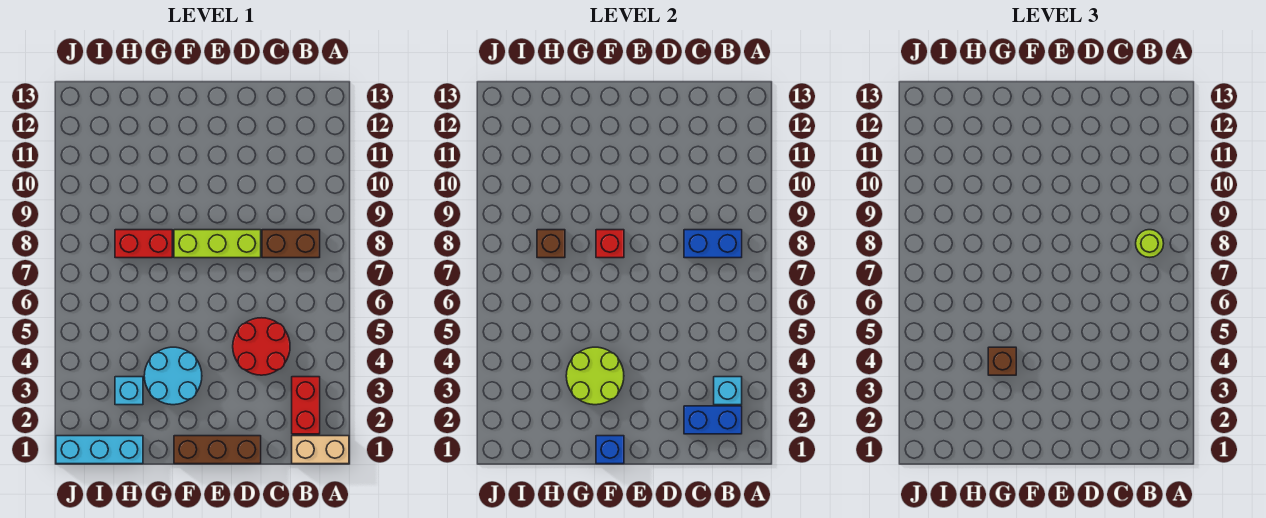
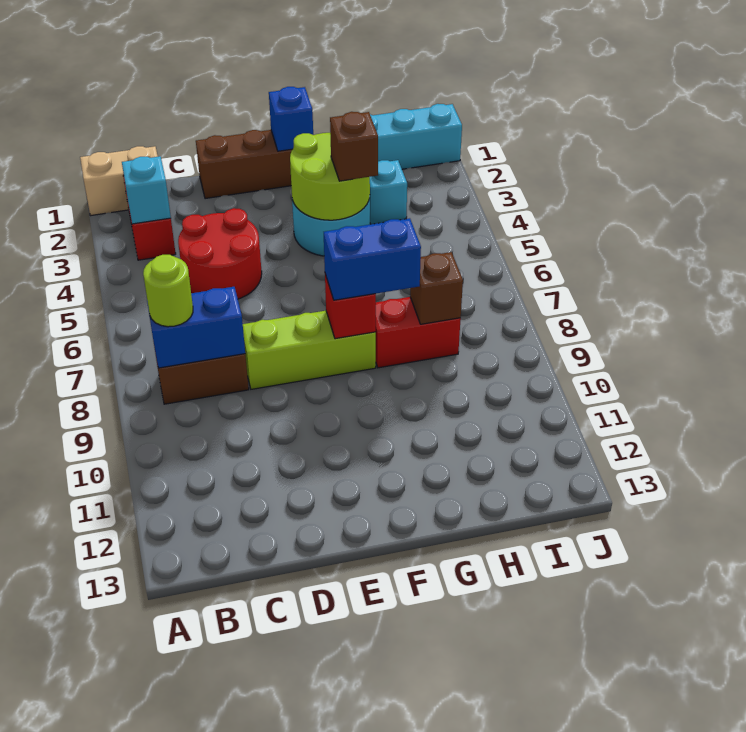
blue 1x2 brick [684,406,742,434] -> blue 1x2 brick moved to [324,218,421,300]

